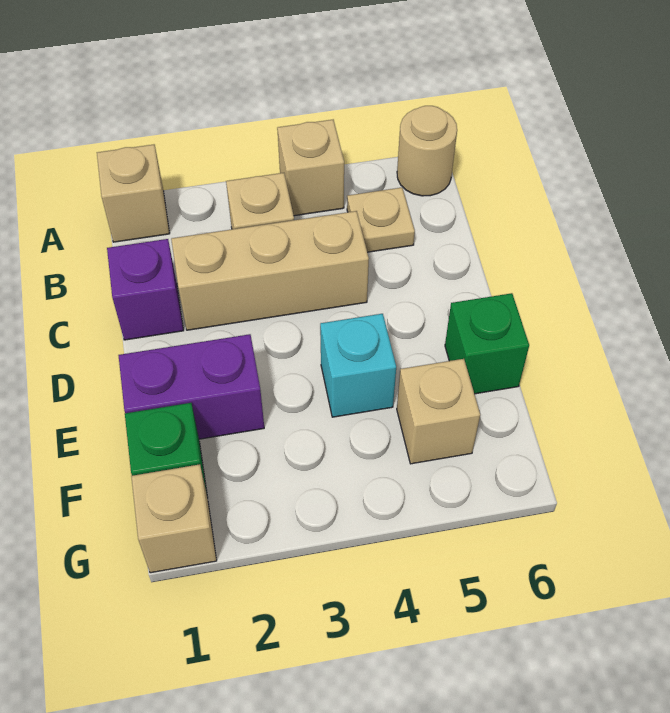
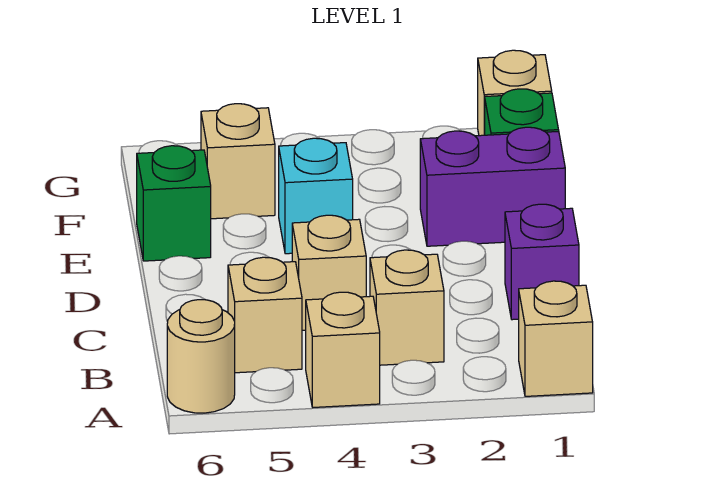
tan 1x1 plate [347,188,415,252] -> tan 1x1 brick [228,257,302,373]
tan 1x3 brick [171,211,369,330] -> tan 1x1 brick [292,215,366,330]

